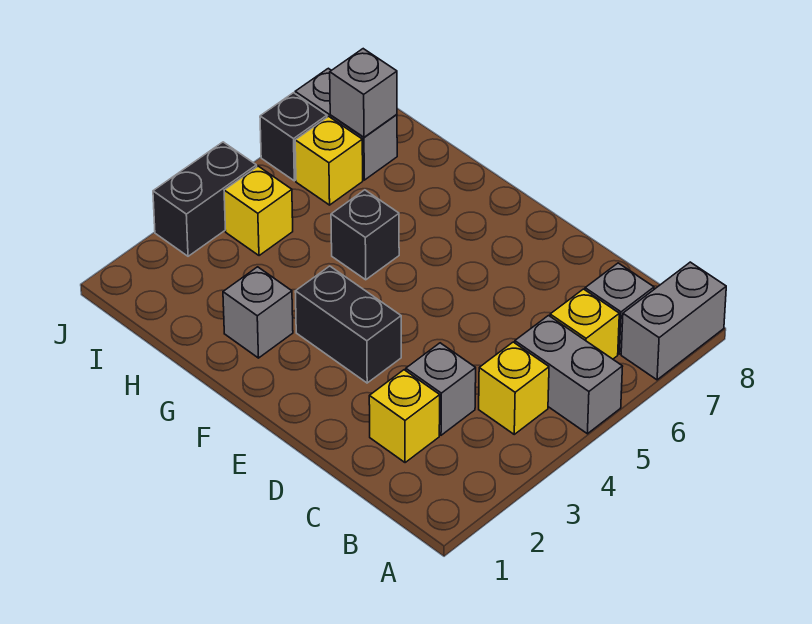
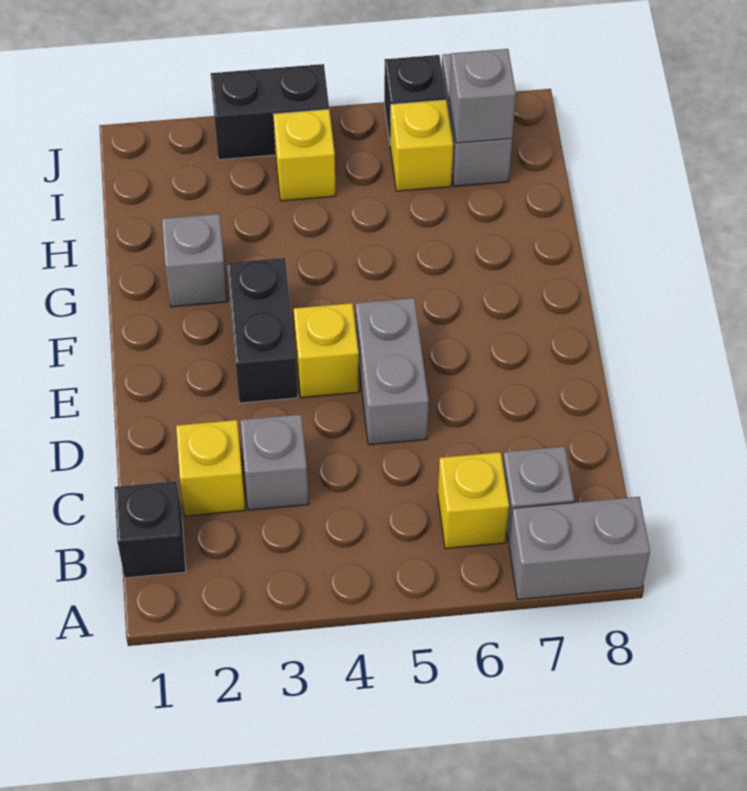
grey 1x2 brick [515,316,623,434] -> grey 1x2 brick moved to [356,298,429,445]
yellow 1x1 brick [479,342,549,434] -> yellow 1x1 brick moved to [294,303,359,398]
black 1x1 brick [331,190,399,280] -> black 1x1 brick moved to [115,481,186,578]

